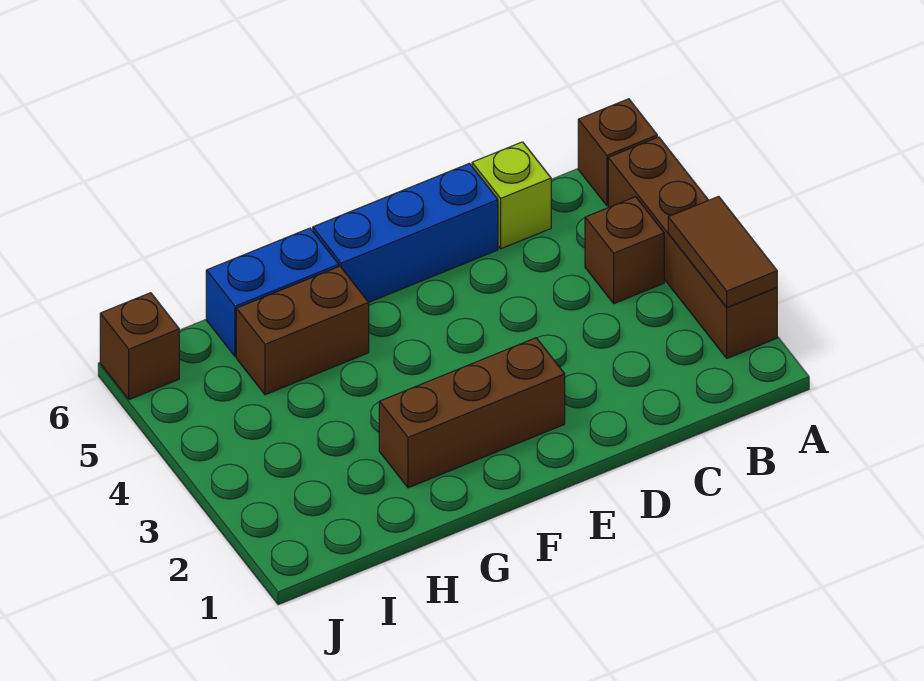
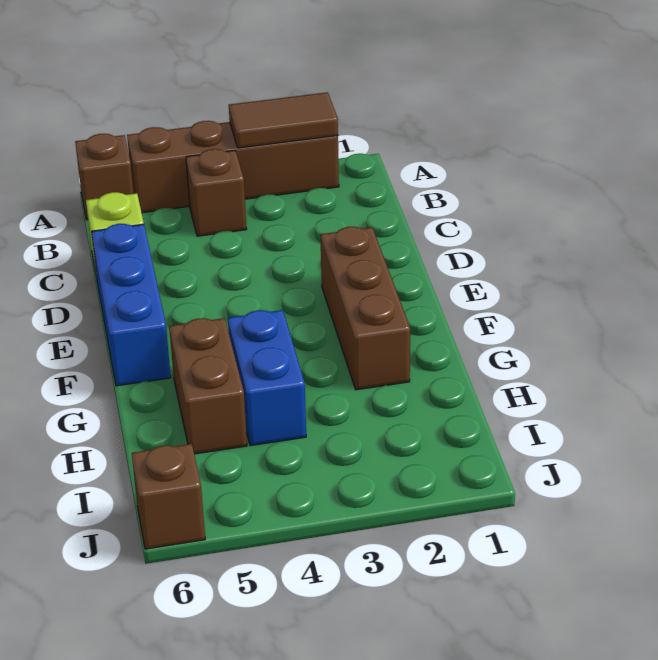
blue 1x2 brick [206,228,339,357] -> blue 1x2 brick moved to [228,310,306,446]

